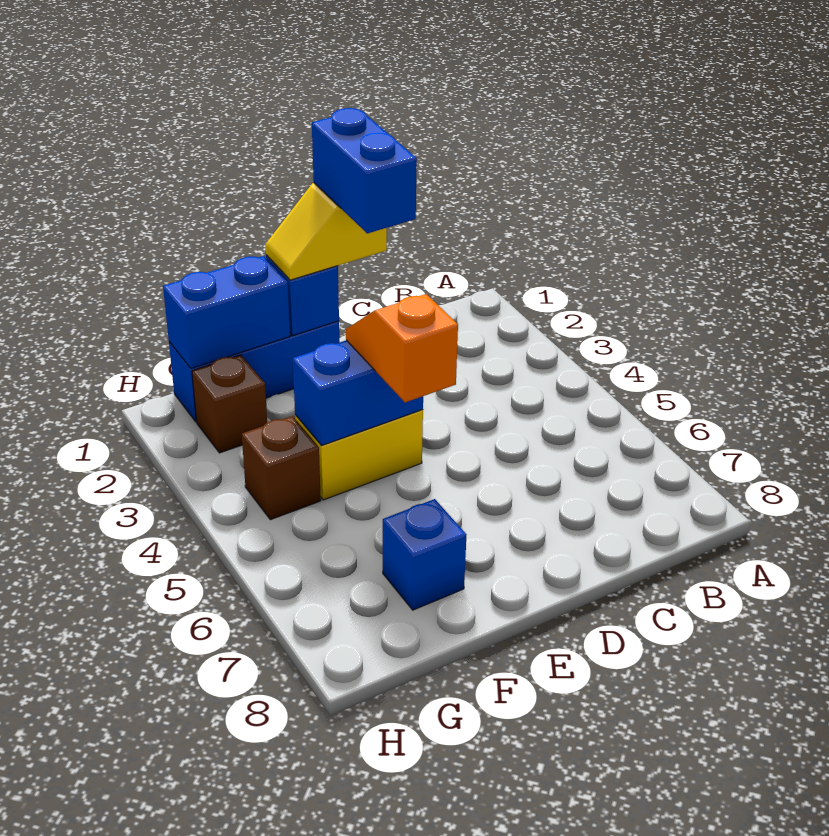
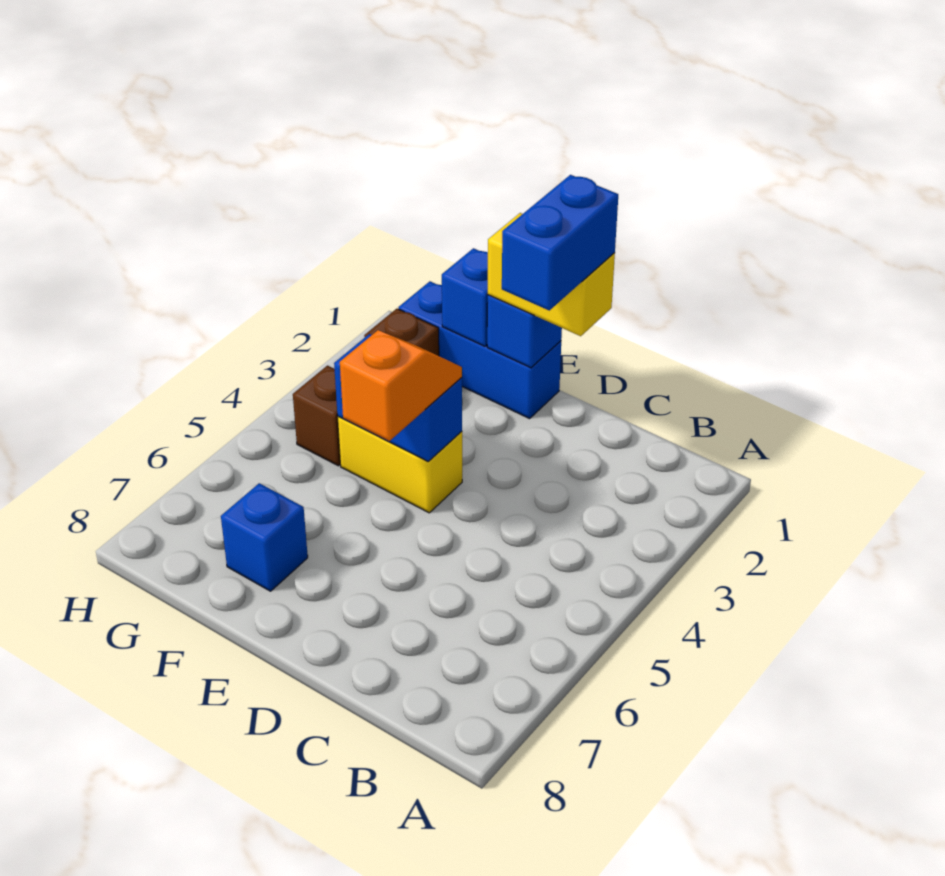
yellow 1x2 slope [265,183,387,280] -> yellow 1x2 brick [488,213,615,336]
blue 1x2 brick [163,256,290,368] -> blue 1x1 brick [442,248,488,346]

